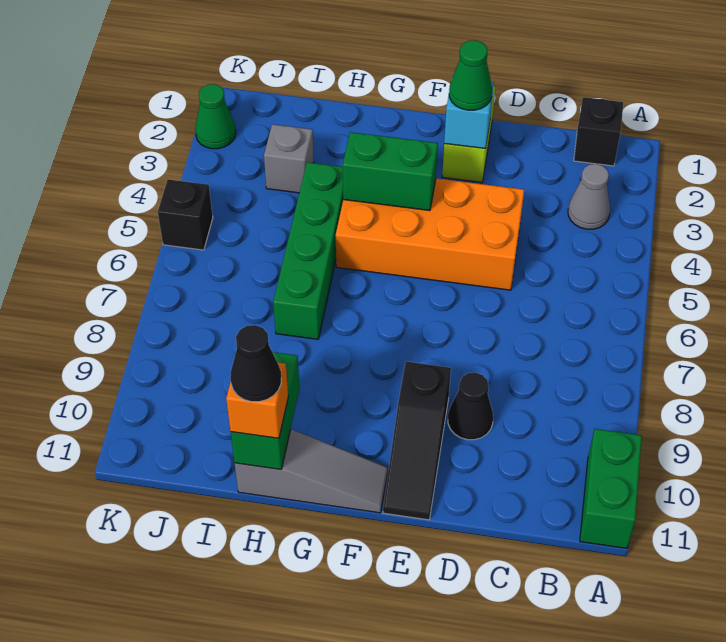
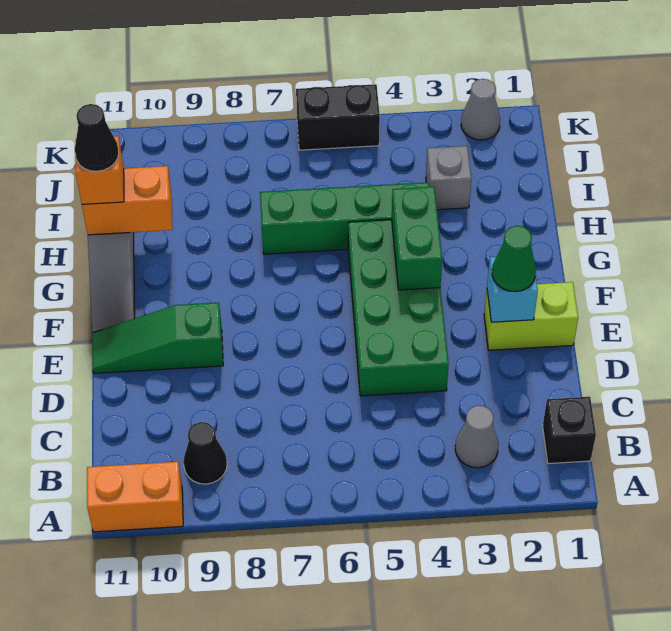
green 1x2 brick [580,429,642,548] -> orange 1x2 brick [87,462,183,532]
orange 2x4 brick [336,178,524,290] -> green 2x4 brick [348,220,449,396]
black 1x1 cone [448,372,493,440] -> black 1x1 cone moved to [183,422,227,484]
black 1x3 slope [383,362,451,520] -> green 1x3 slope [92,302,223,373]
green 1x2 brick [231,352,300,469] -> orange 1x2 brick [82,166,173,235]
green 1x1 cone [195,84,236,149] -> grey 1x1 cone [461,79,500,140]
black 1x1 brick [158,179,213,250] -> black 1x2 brick [296,84,380,150]

